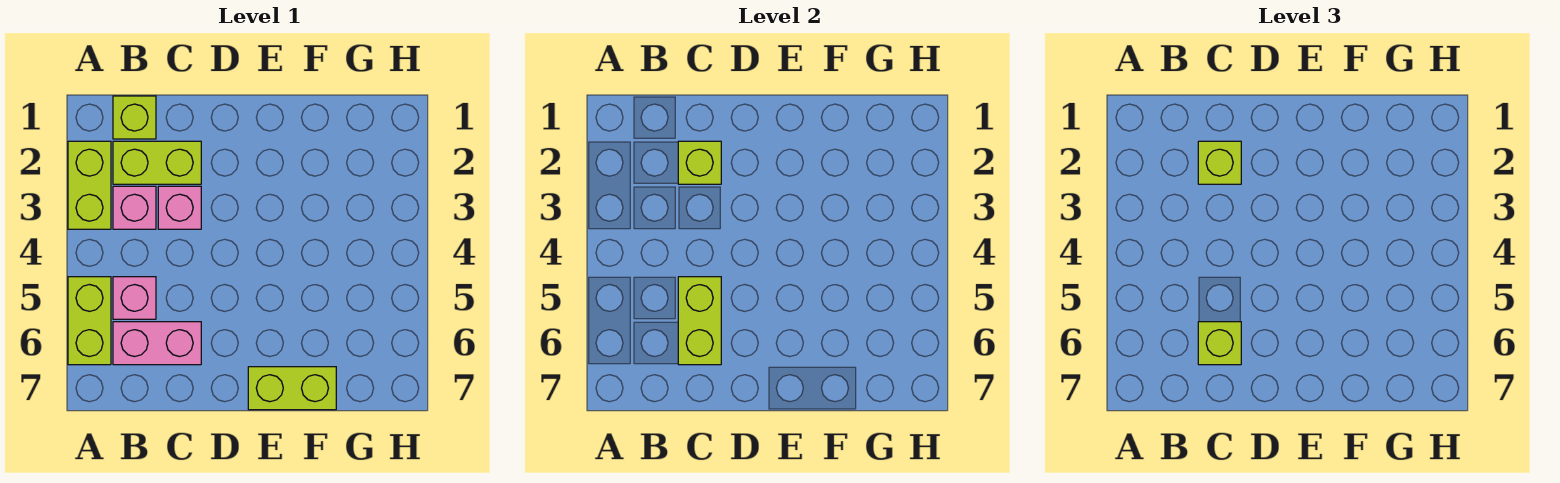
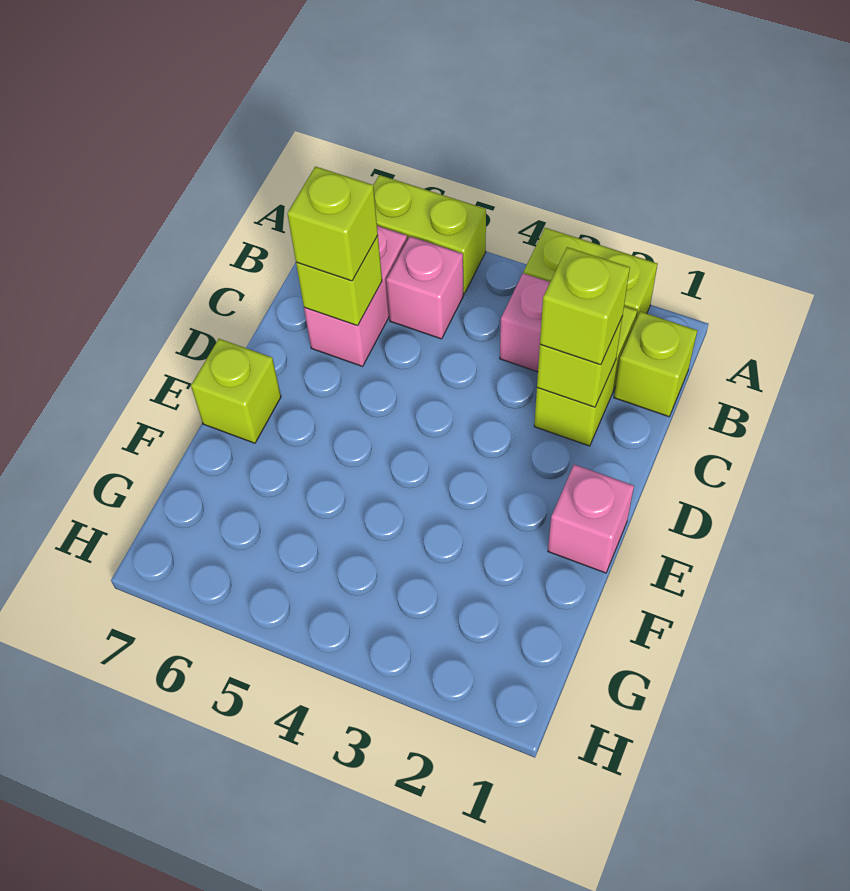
pink 1x1 brick [158,186,201,229] -> pink 1x1 brick moved to [548,464,634,573]
lime 1x2 brick [678,277,721,365] -> lime 1x1 brick [296,236,382,326]
lime 1x2 brick [248,367,336,410] -> lime 1x1 brick [191,339,281,443]

